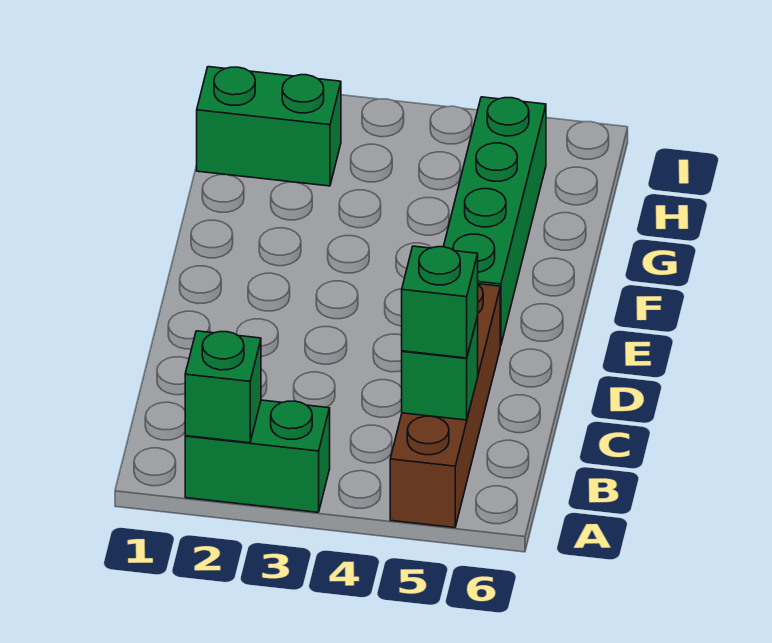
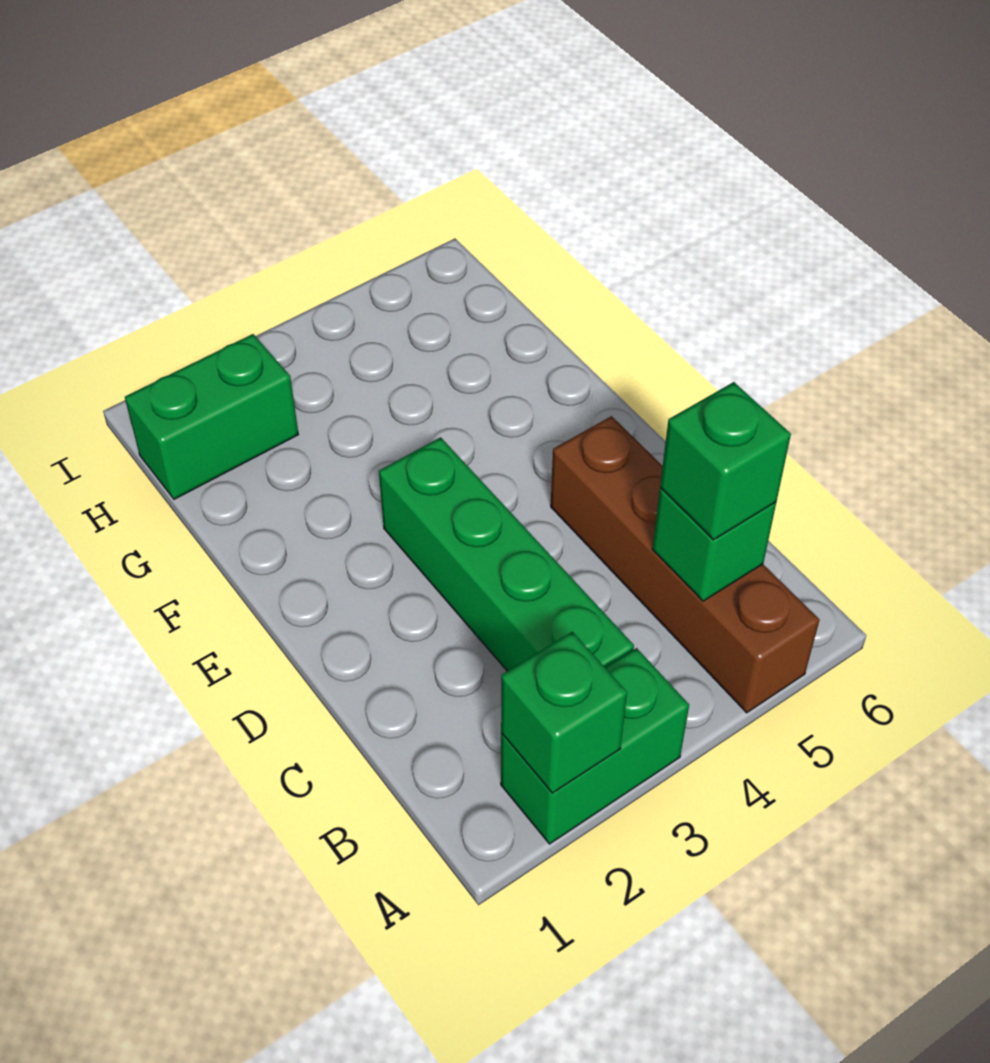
green 1x4 brick [444,97,546,345] -> green 1x4 brick moved to [379,437,634,671]

